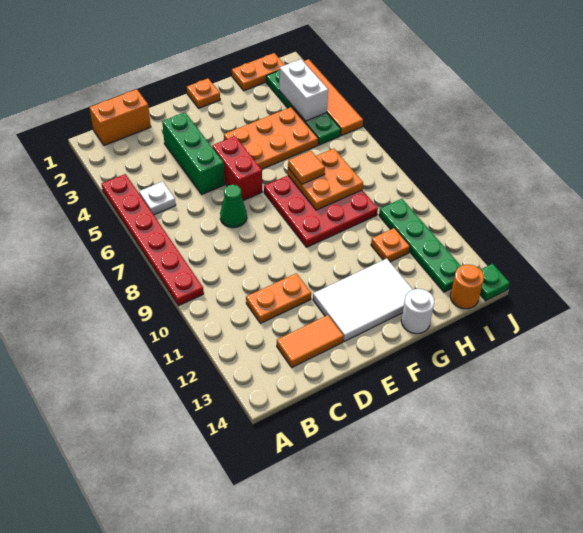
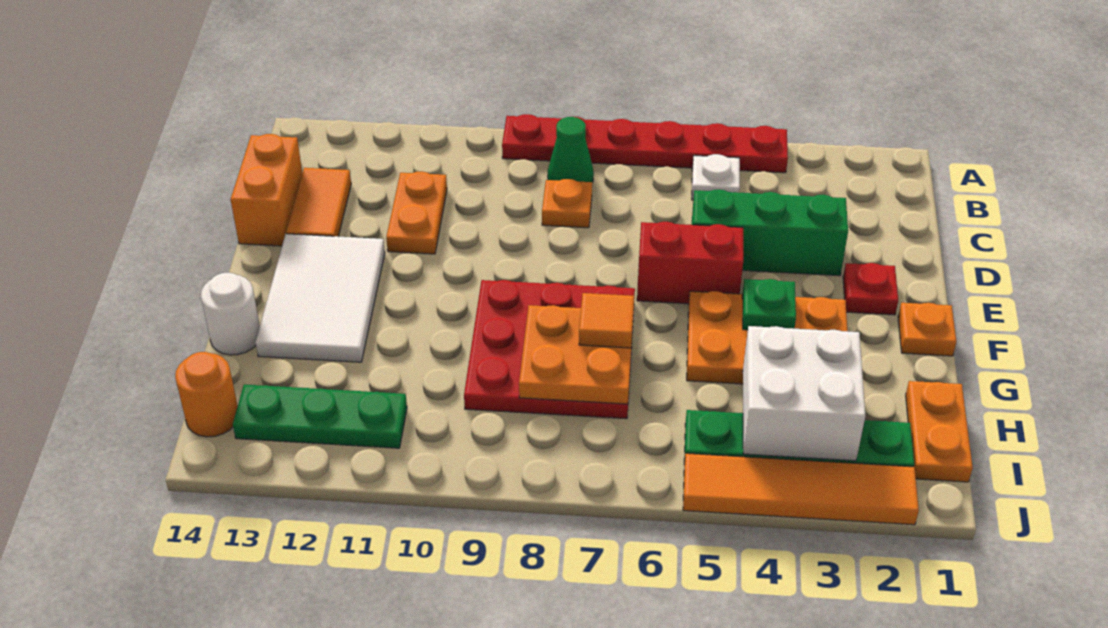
orange 1x2 brick [89,89,151,145] -> orange 1x2 brick moved to [231,134,302,246]
green 1x1 cone [220,185,247,228] -> green 1x1 cone moved to [548,117,594,182]
none -> red 1x1 plate [843,263,898,315]
orange 2x3 plate [224,107,318,169] -> orange 2x3 plate turned to [687,291,848,384]
orange 1x1 plate [371,228,410,262] -> orange 1x1 plate moved to [542,179,592,228]
white 1x2 brick [279,59,328,121] -> white 2x2 brick [743,326,865,461]
green 1x4 plate [379,199,461,292] -> green 1x3 plate [233,384,407,448]
green 1x1 plate [480,264,510,301] -> green 1x1 plate moved to [742,279,796,330]

